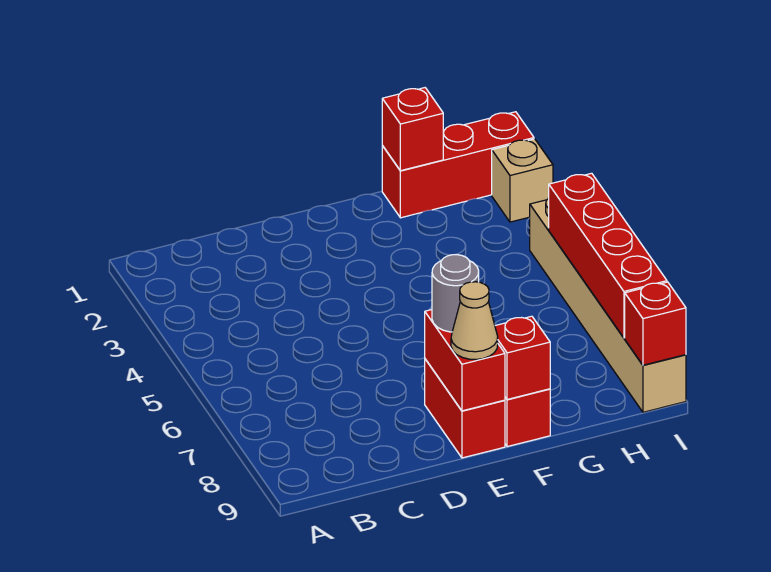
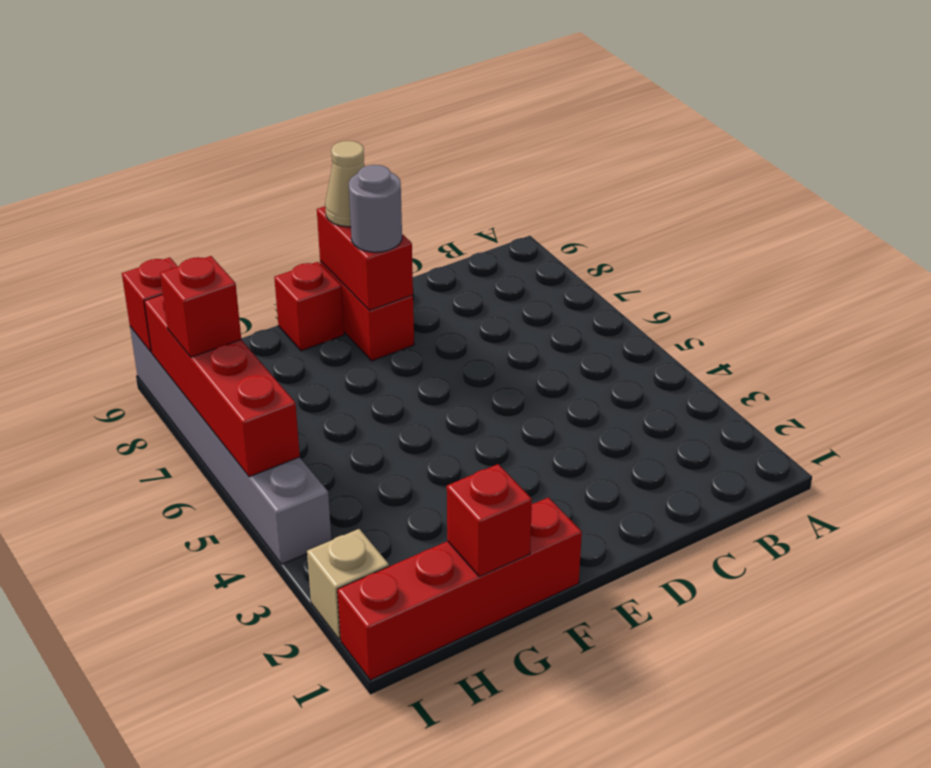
red 1x1 brick [495,316,550,399] -> red 1x1 brick moved to [160,256,241,357]
red 1x3 brick [382,112,534,218] -> red 1x4 brick [337,497,582,680]
tan 1x6 brick [530,198,686,412] -> grey 1x6 brick [130,327,331,564]

